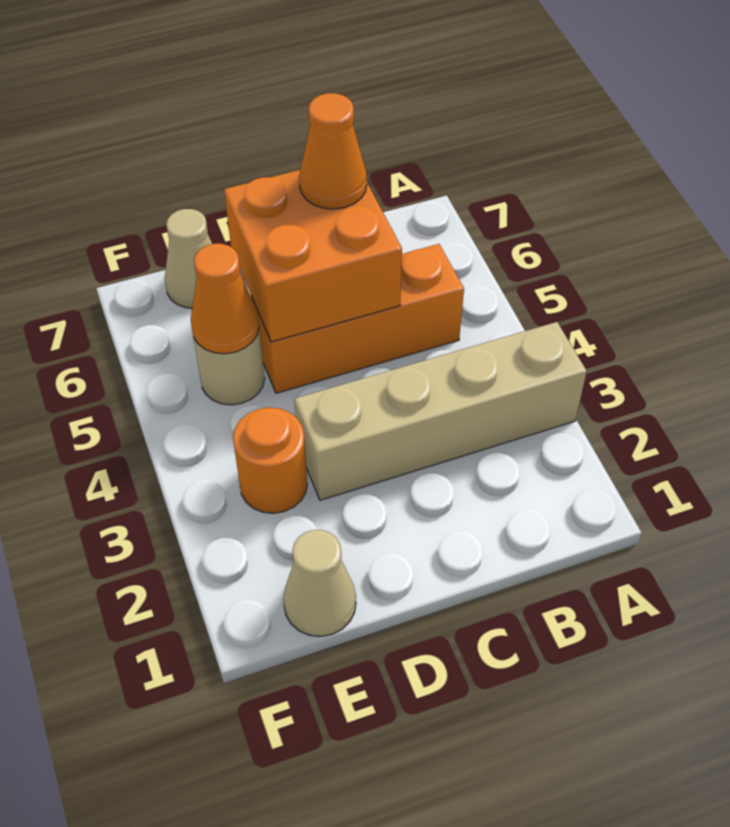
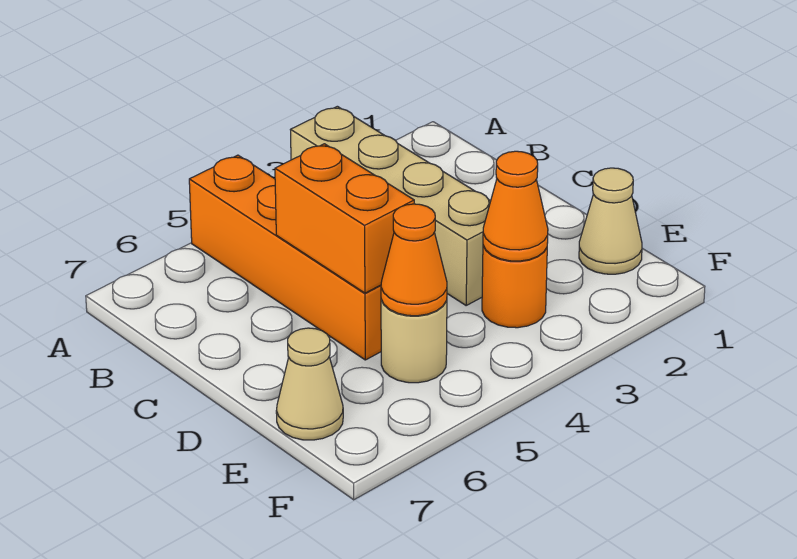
orange 1x3 brick [251,244,464,393] -> orange 1x4 brick [189,155,381,360]
orange 2x2 brick [224,170,402,342] -> orange 1x2 brick [275,144,414,293]
orange 1x1 cone [299,93,367,209] -> orange 1x1 cone moved to [483,151,548,261]

